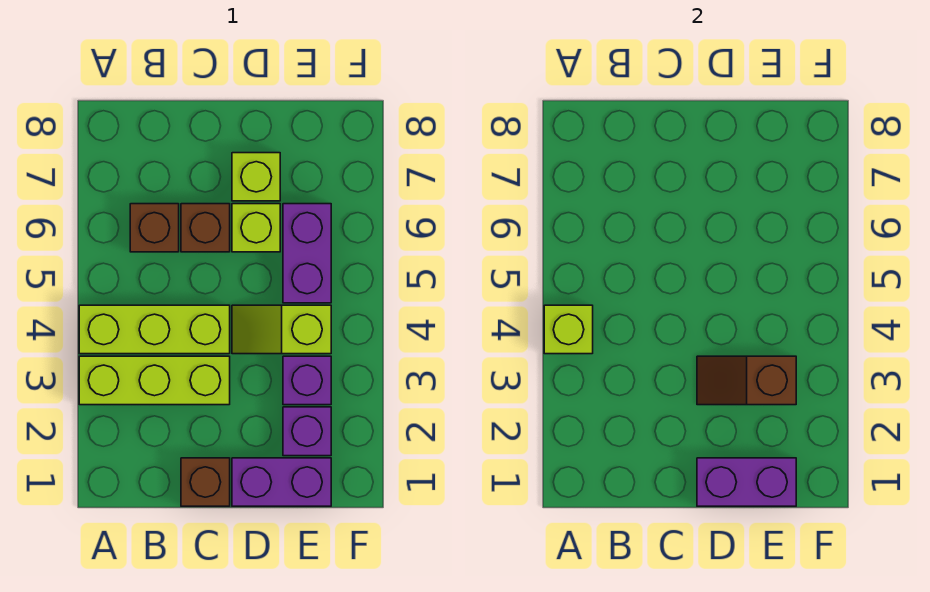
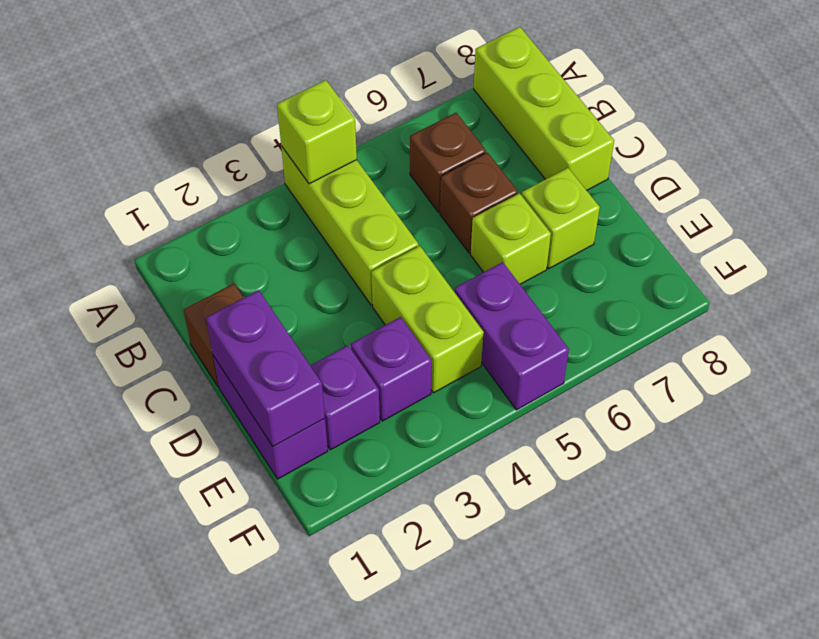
lime 1x3 brick [79,356,230,405] -> lime 1x3 brick moved to [474,27,614,190]
brown 1x2 slope [697,356,796,405] -> none
lime 1x2 slope [232,305,331,354] -> lime 1x2 brick [371,246,484,393]
purple 1x2 brick [283,204,331,303] -> purple 1x2 brick turned to [454,262,569,410]

